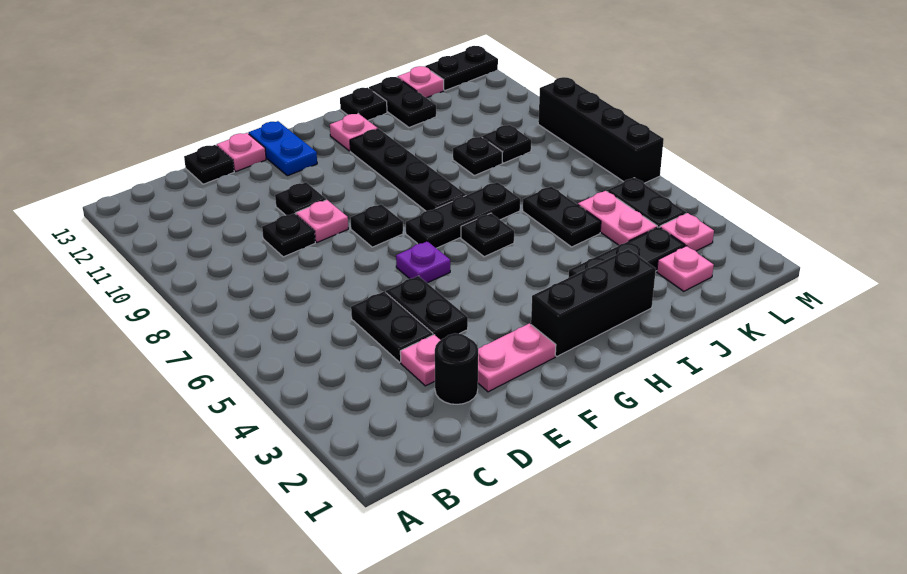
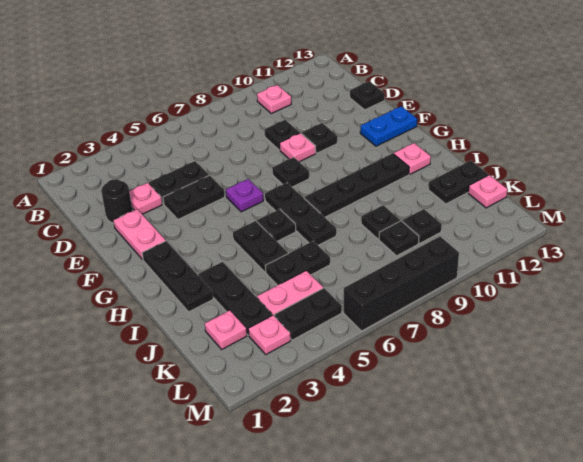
pink 1x1 plate [217,133,266,171] -> pink 1x1 plate moved to [257,85,291,113]
black 1x3 brick [531,249,656,356] -> black 1x3 plate [142,241,213,312]
black 1x1 plate [340,88,387,120] -> black 1x1 plate moved to [402,209,442,243]
black 1x2 plate [425,46,498,90] -> black 1x2 plate moved to [233,221,288,273]

